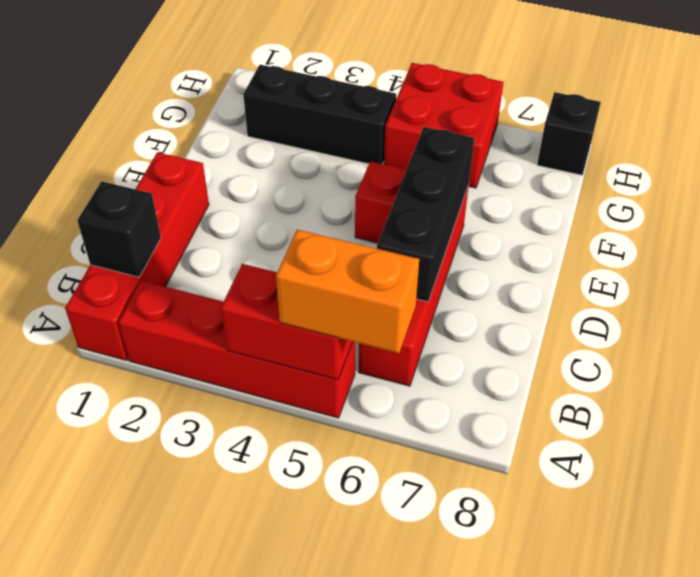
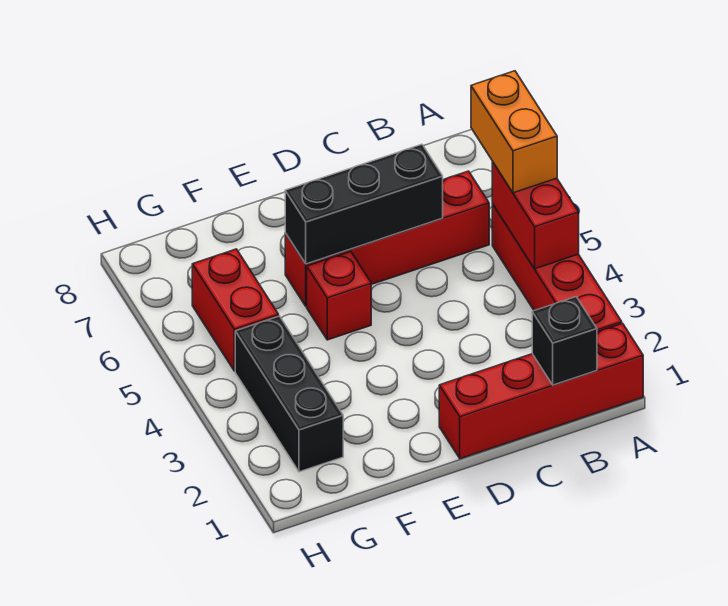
red 2x2 brick [384,63,504,188] -> red 1x2 brick [192,249,279,371]
black 1x1 brick [537,92,601,175] -> none

